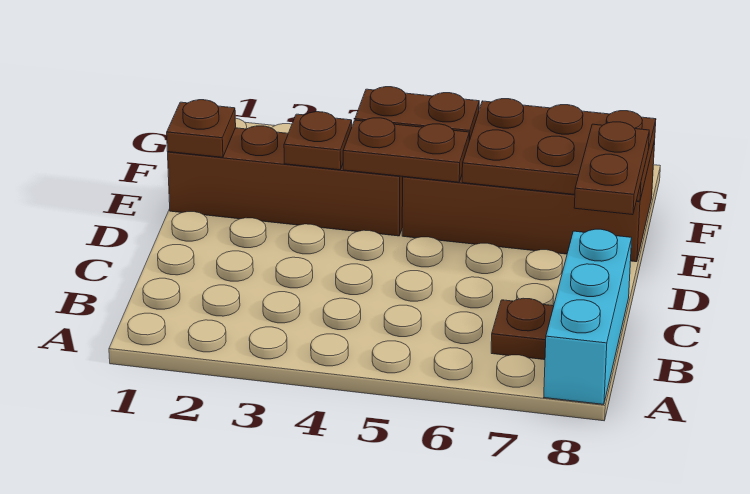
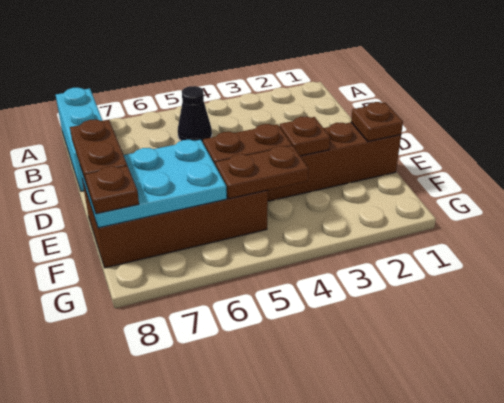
none -> black 1x1 cone [178,86,212,142]
brown 1x1 plate [491,298,554,360] -> brown 1x1 plate moved to [85,166,139,214]
brown 2x3 plate [462,99,656,201] -> cyan 2x3 plate [80,140,227,228]

